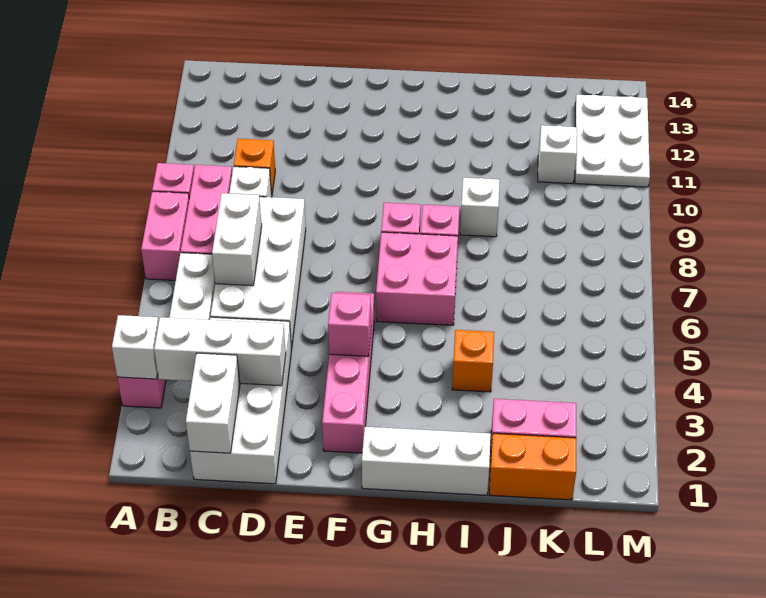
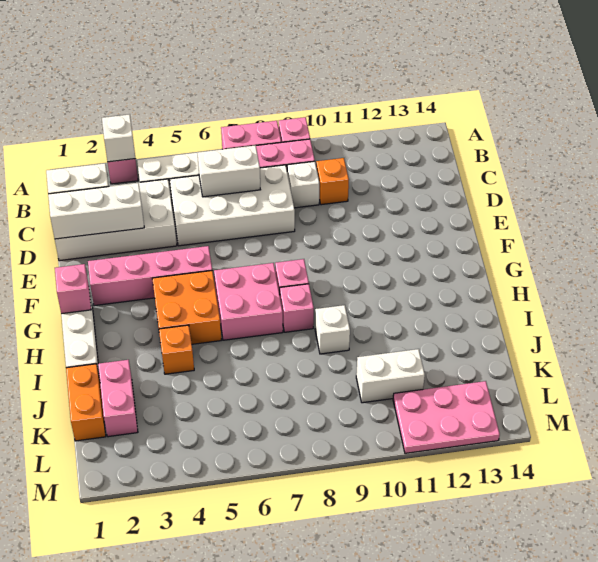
white 1x3 brick [154,317,286,386] -> white 1x3 brick turned to [48,183,144,239]
pink 1x1 brick [328,293,371,356] -> pink 1x1 brick moved to [55,264,91,314]
none -> orange 2x2 brick [152,271,221,344]
white 1x1 brick [538,125,577,184] -> white 1x2 brick [356,349,425,403]
white 2x3 plate [575,95,650,187] -> pink 2x3 plate [393,381,500,453]

